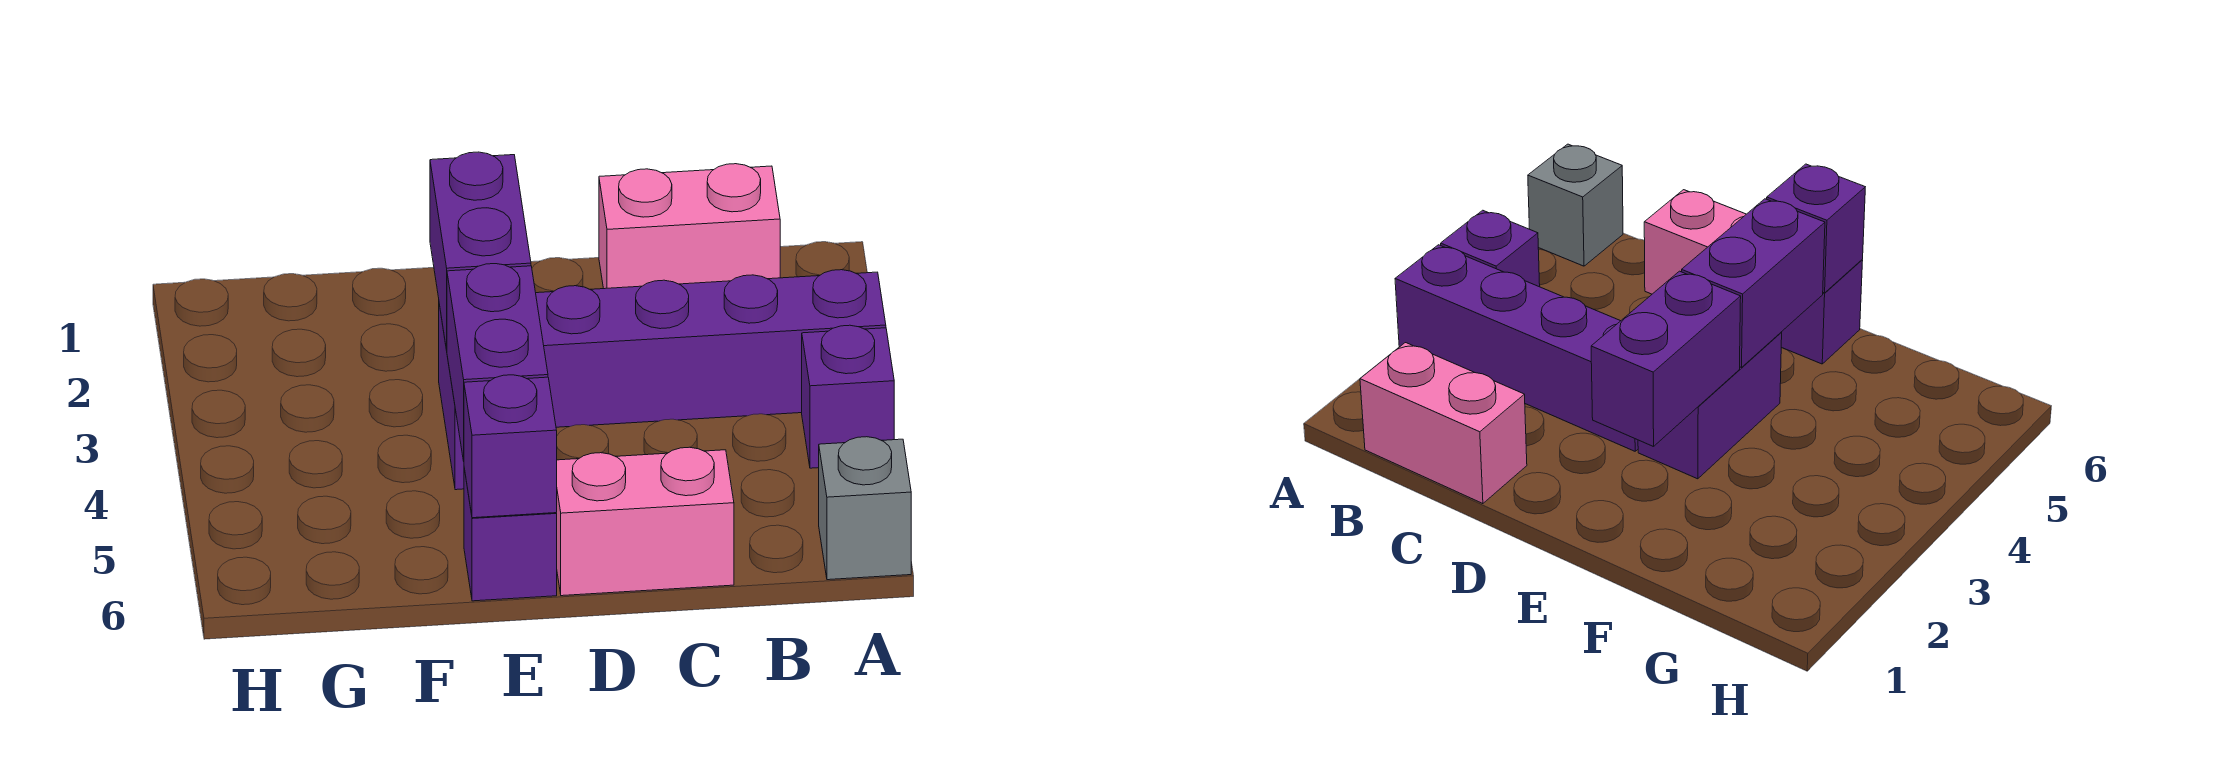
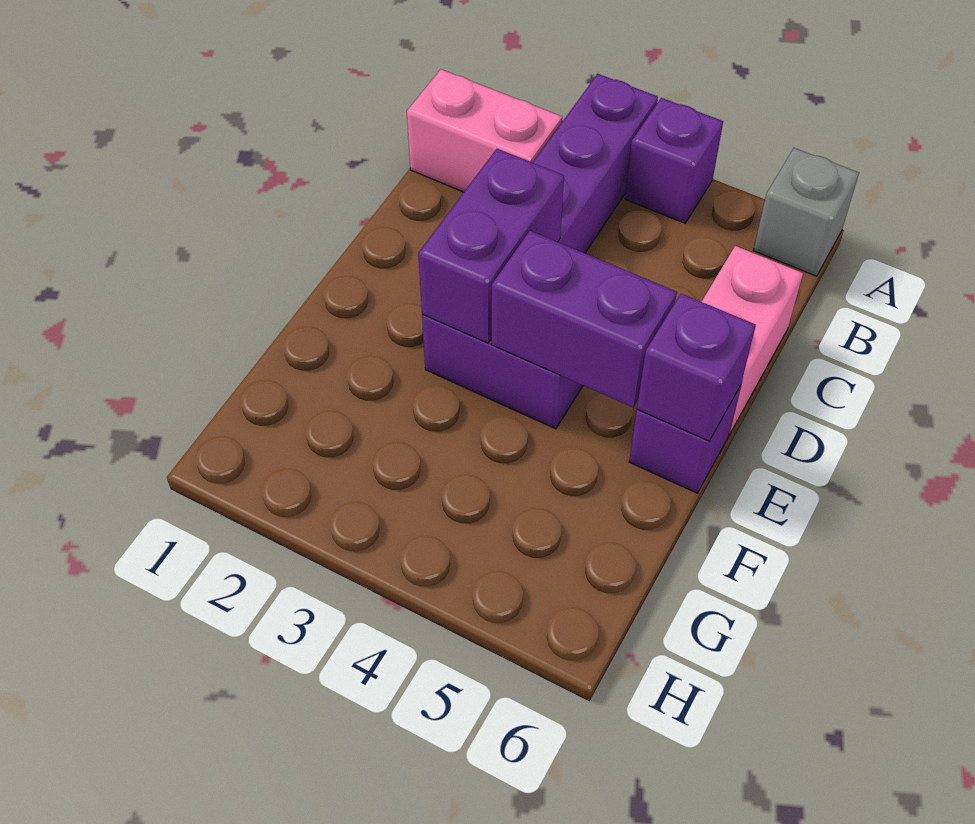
pink 1x2 brick [599,164,780,289] -> pink 1x2 brick turned to [407,69,562,192]
purple 1x2 brick [430,152,531,350] -> purple 1x2 brick turned to [418,149,564,343]

